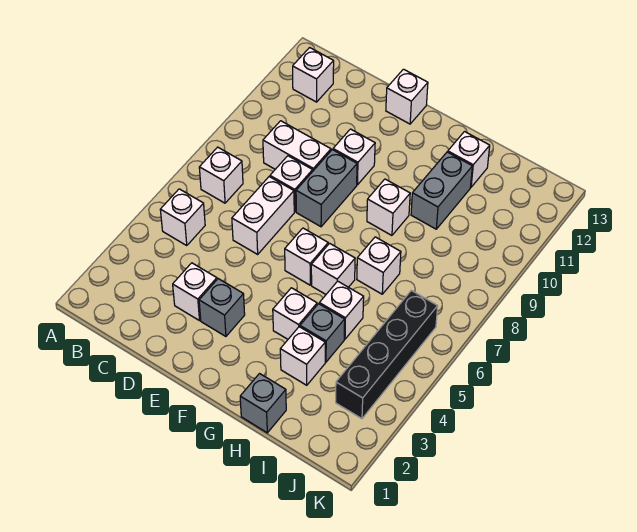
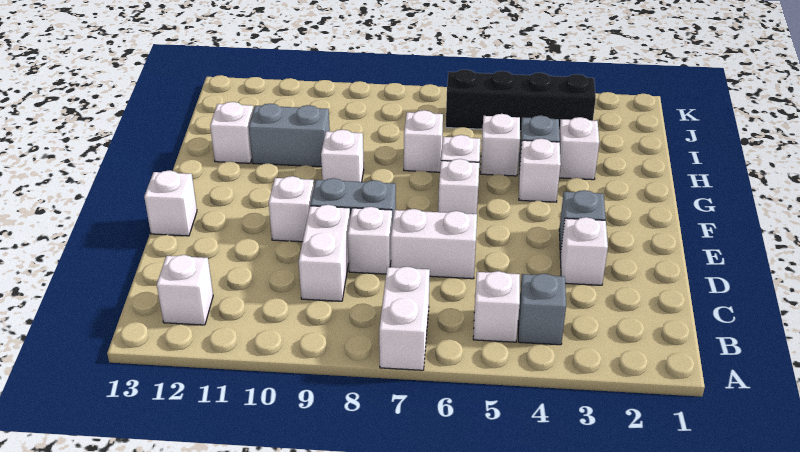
white 1x1 brick [199,147,243,203] -> white 1x2 brick [379,267,430,370]
grey 1x1 brick [240,374,286,433] -> grey 1x1 brick moved to [518,274,566,345]

